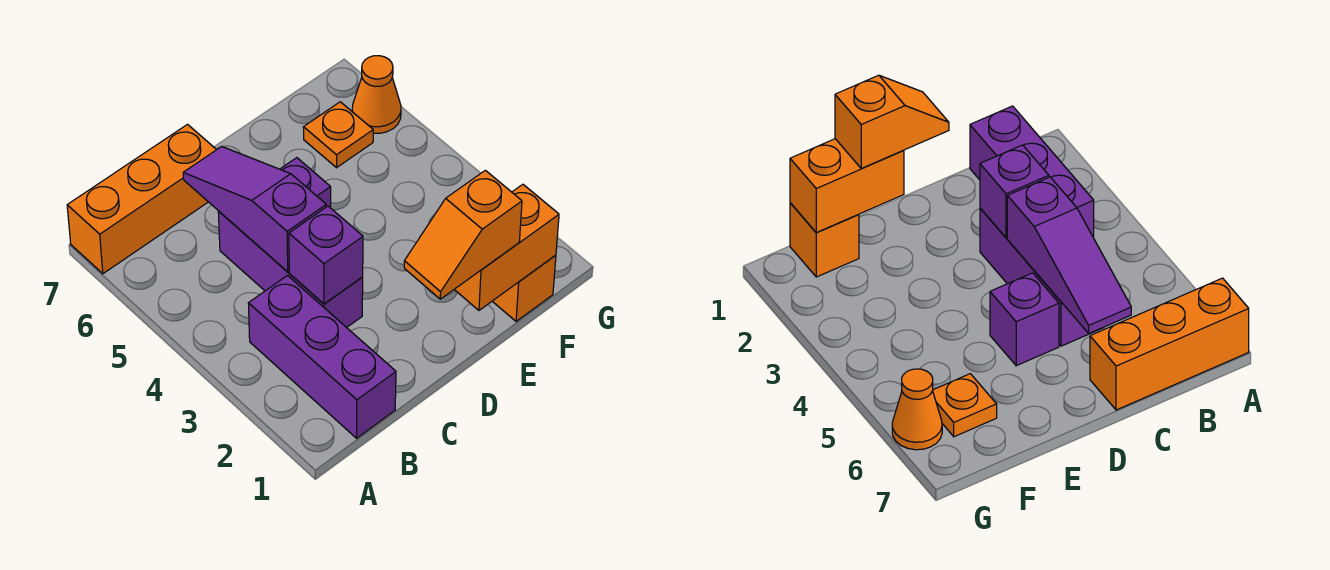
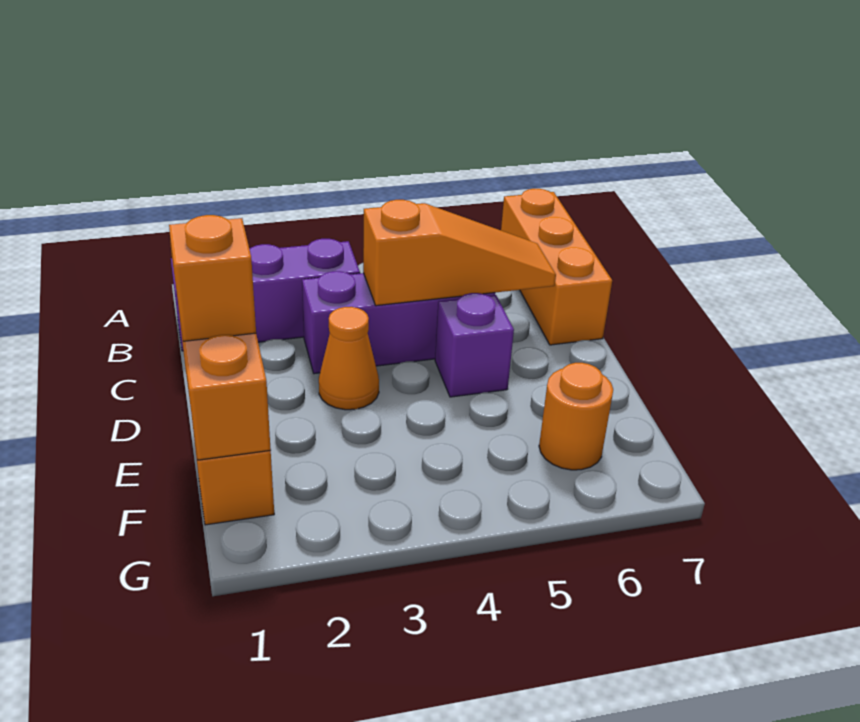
purple 1x1 brick [289,206,363,304] -> none
purple 1x3 slope [183,147,326,272] -> orange 1x3 slope [363,200,556,306]
orange 1x1 plate [303,102,373,168] -> orange 1x1 round brick [539,363,613,470]
orange 1x1 cone [352,56,401,133] -> orange 1x1 cone moved to [319,307,379,410]

